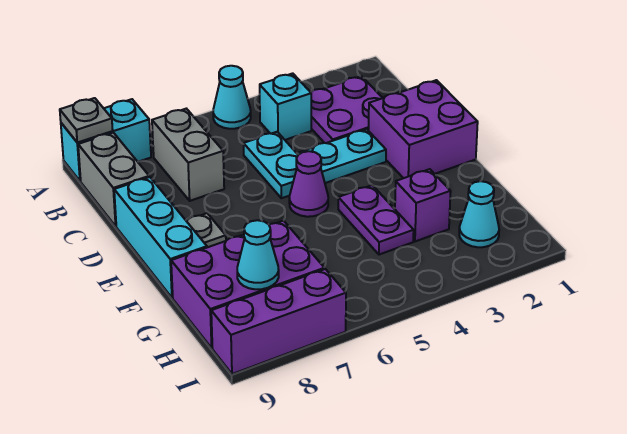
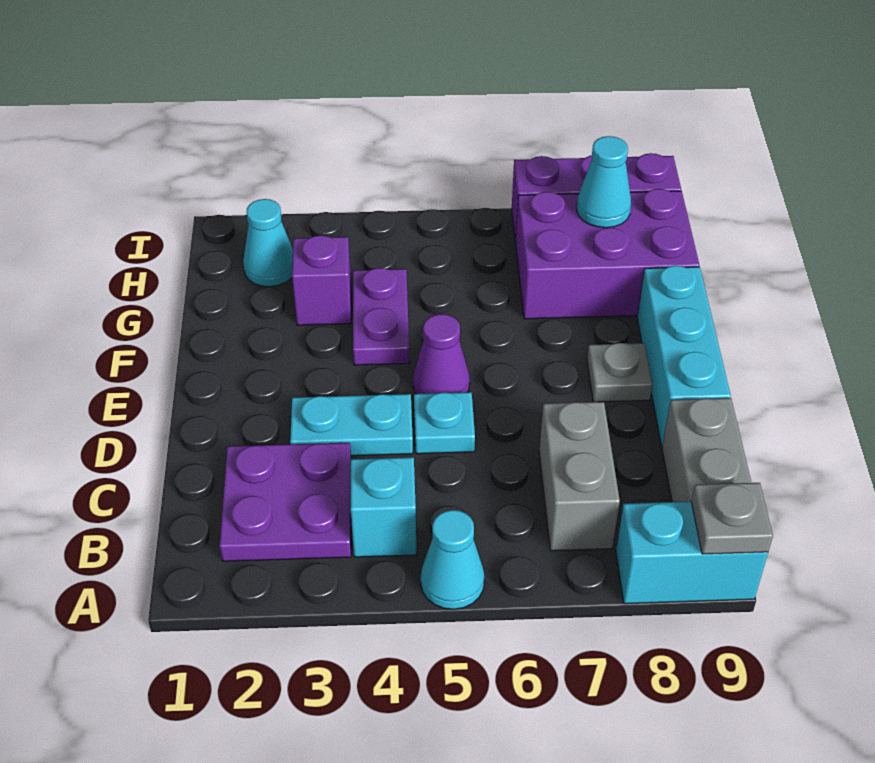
cyan 1x2 plate [244,132,298,198] -> cyan 1x1 plate [414,392,475,454]
purple 2x2 brick [368,80,478,178] -> none

